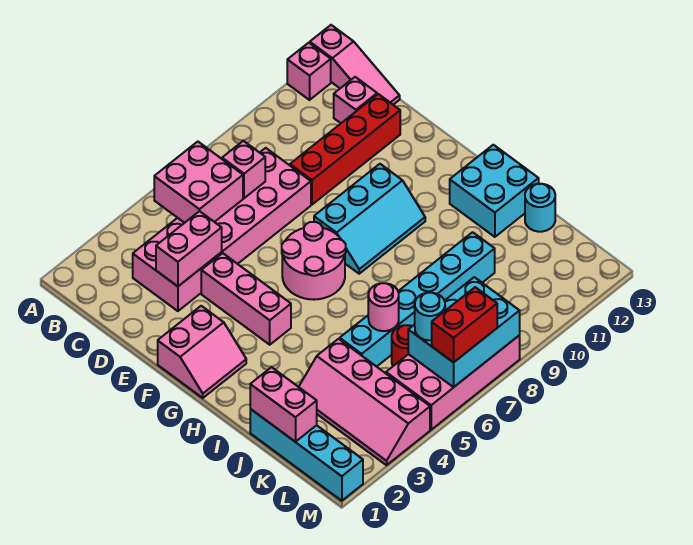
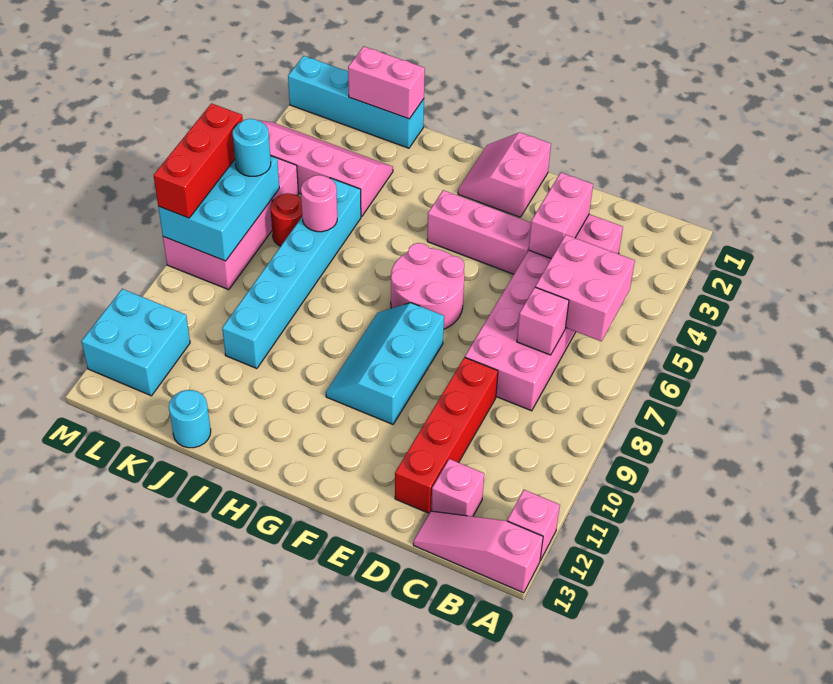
cyan 2x2 brick [450,145,539,237] -> cyan 2x2 brick moved to [82,289,190,396]
red 1x2 brick [432,287,497,363] -> red 1x3 brick [154,103,243,218]

